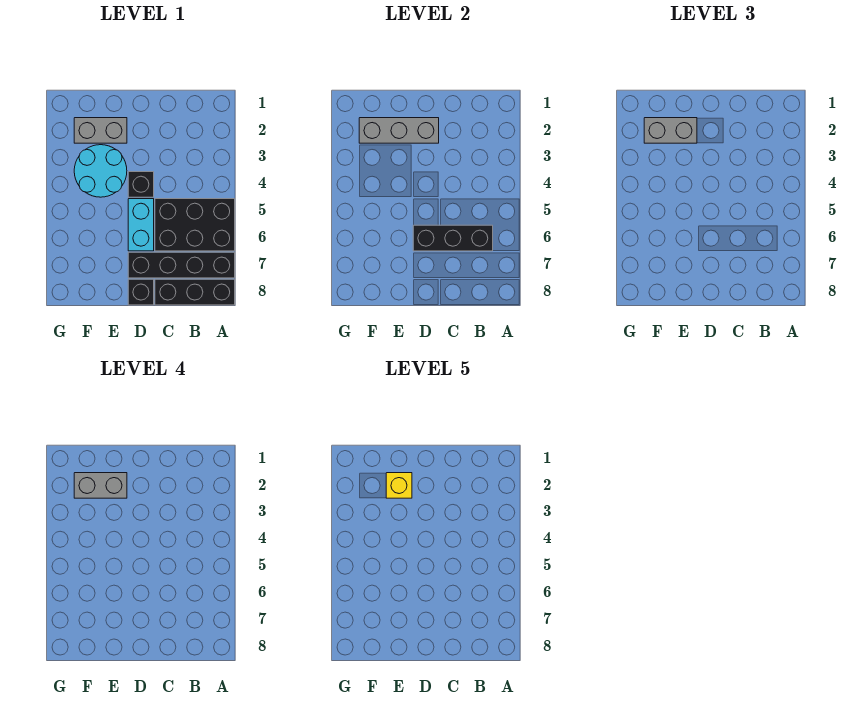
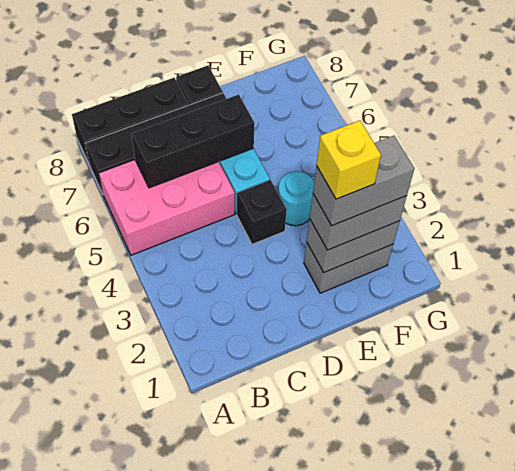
black 2x3 brick [155,199,235,251] -> pink 2x3 brick [99,160,235,255]
grey 1x3 brick [359,118,439,143] -> grey 1x2 brick [307,219,400,272]
cyan 2x2 round brick [74,145,127,197] -> cyan 1x1 round brick [278,171,314,226]

